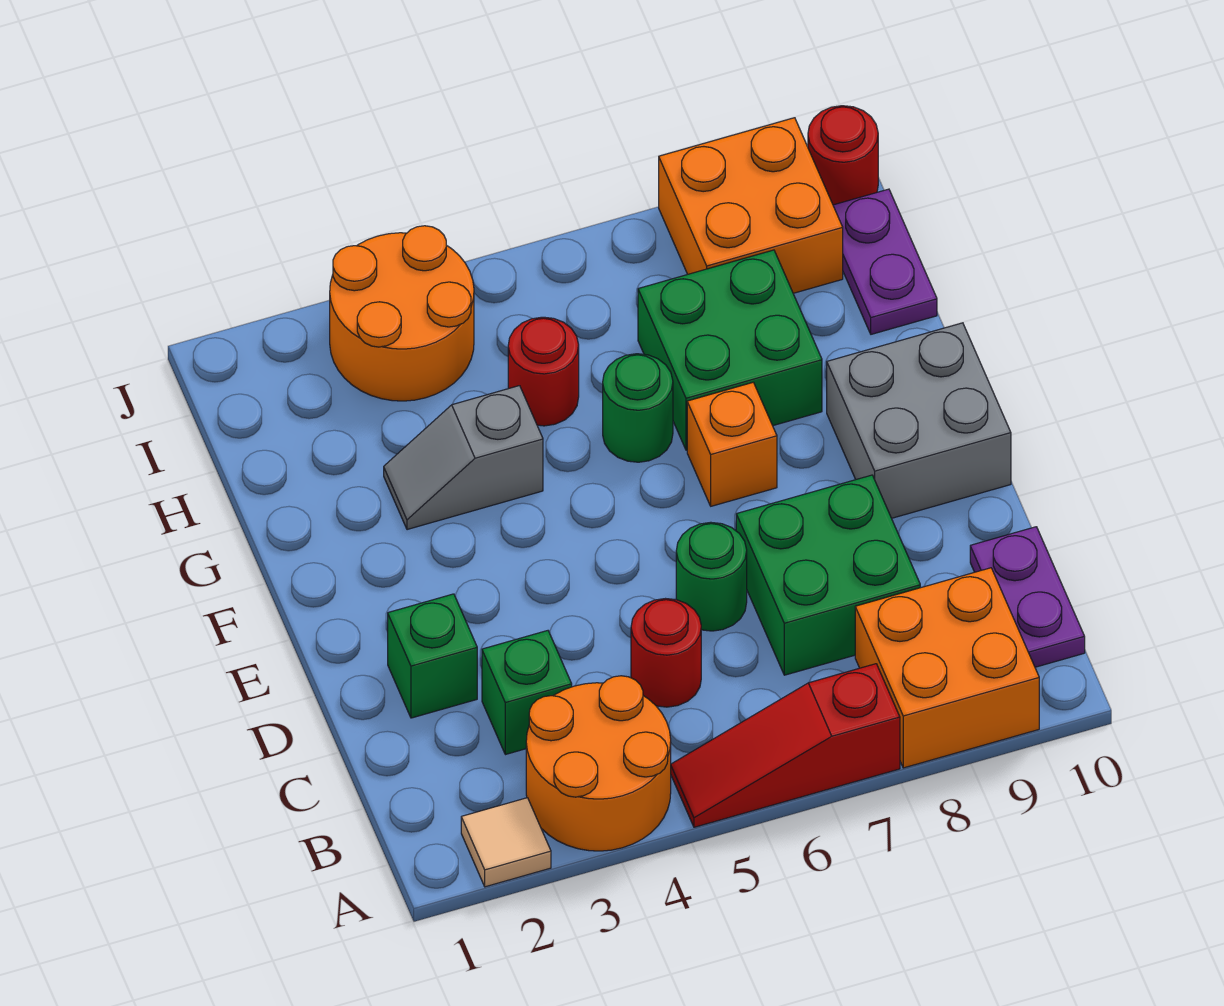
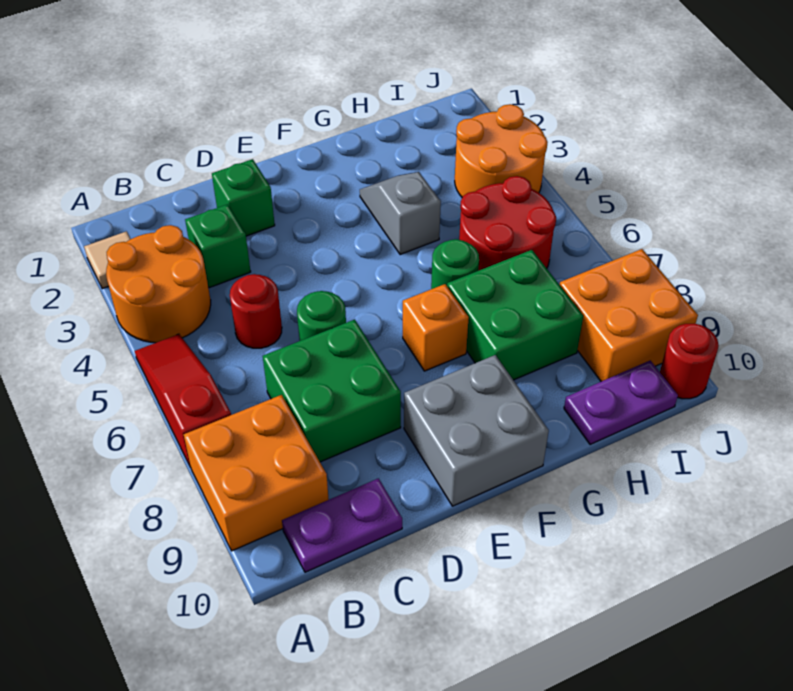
red 1x1 round brick [508,317,579,426] -> red 2x2 round brick [459,176,556,271]

